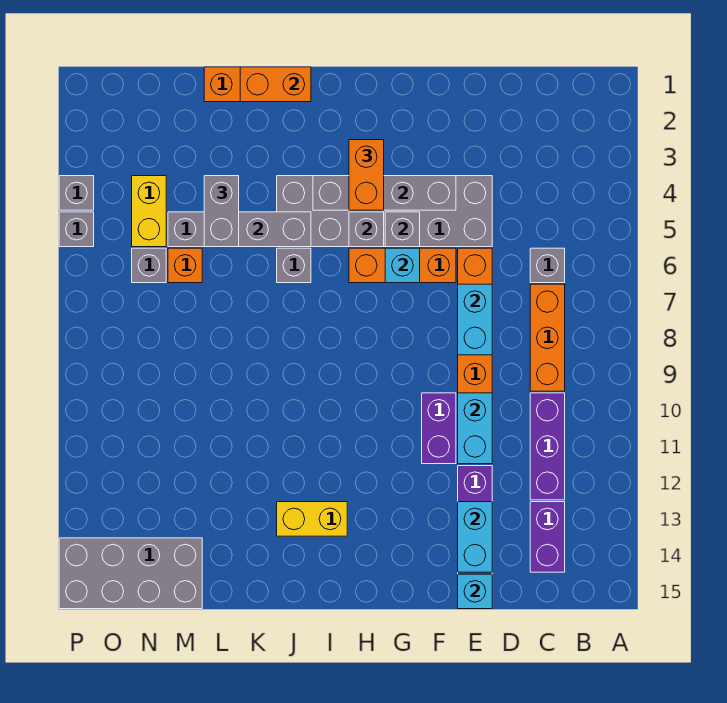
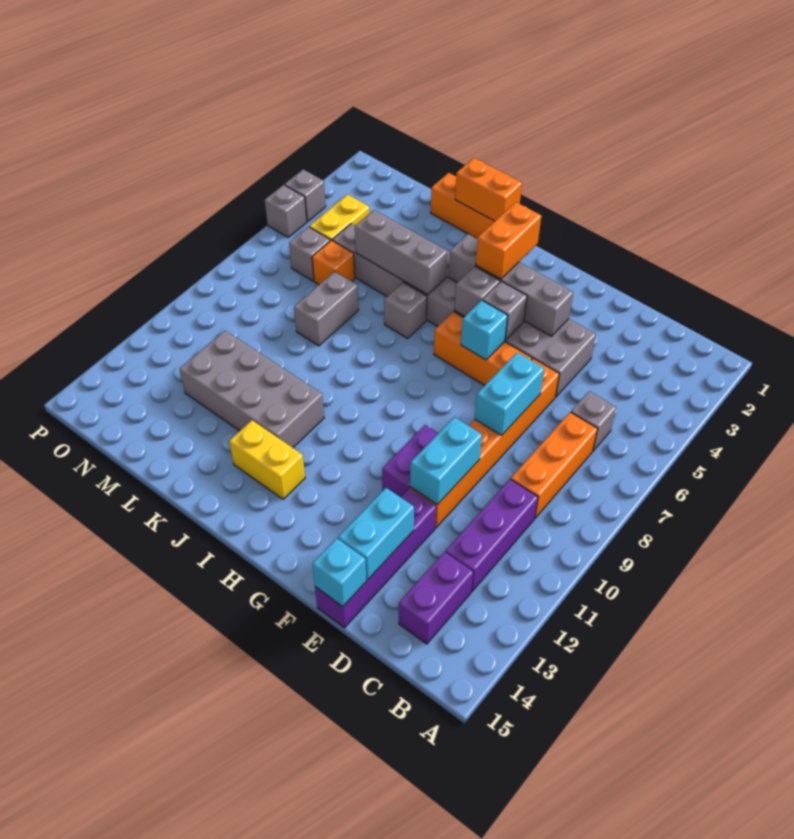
grey 1x2 brick [204,176,239,247] -> grey 1x2 brick moved to [294,271,358,346]
grey 2x4 brick [59,538,202,609] -> grey 2x4 brick moved to [180,330,324,448]

